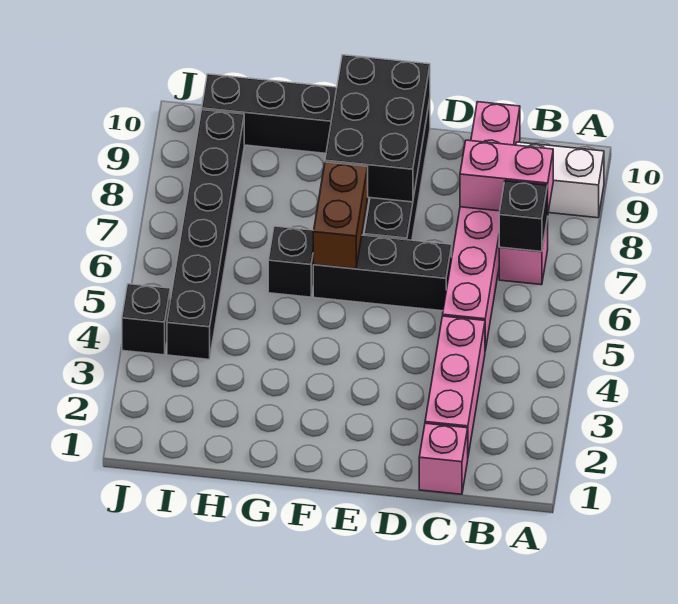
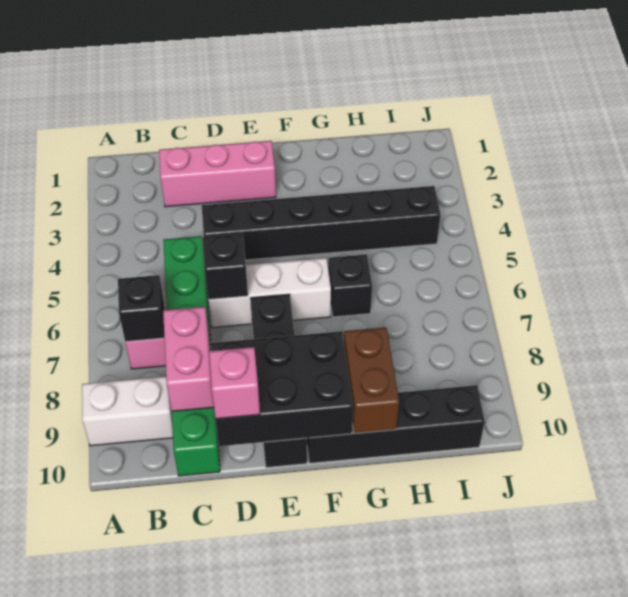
pink 1x2 brick [460,140,553,212] -> pink 1x2 brick turned to [163,307,214,411]
pink 1x1 brick [419,423,468,494] -> pink 1x1 brick moved to [209,347,260,419]
pink 1x3 brick [425,316,485,455] -> pink 1x3 brick turned to [159,141,276,207]
pink 1x6 brick [443,102,520,350] -> green 1x6 brick [163,236,220,476]
black 1x3 brick [313,235,452,311] -> white 1x3 brick [208,258,331,328]
black 2x3 brick [325,55,430,202] -> black 2x3 brick turned to [210,331,353,446]
brown 1x2 brick [313,162,368,269] -> brown 1x2 brick moved to [344,327,399,433]
black 1x6 brick [167,110,244,359] -> black 1x6 brick turned to [202,186,440,260]
black 1x1 brick [122,284,170,355] -> black 1x1 brick moved to [203,234,248,299]

